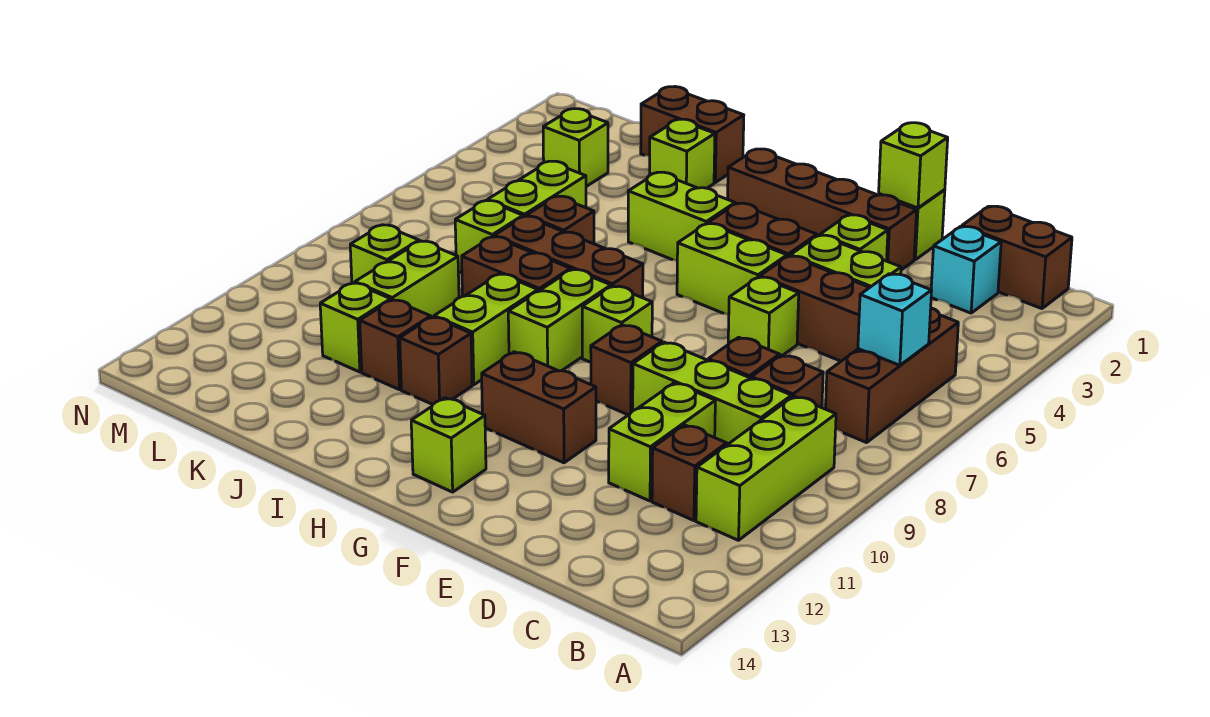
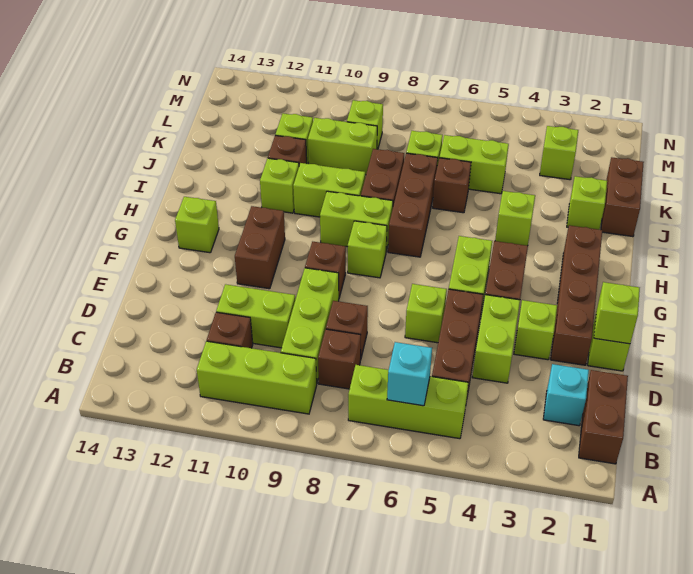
brown 1x3 brick [826,308,958,443] -> lime 1x3 brick [348,365,468,439]
lime 1x2 brick [628,172,735,260] -> lime 1x1 brick [495,191,535,246]
brown 1x1 brick [400,317,472,404] -> lime 1x1 brick [260,158,299,213]

